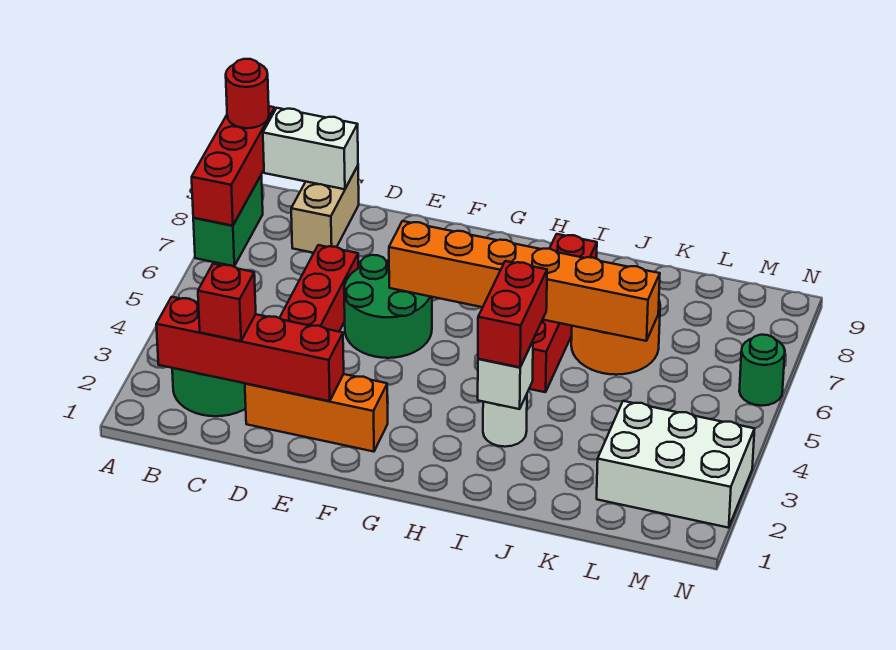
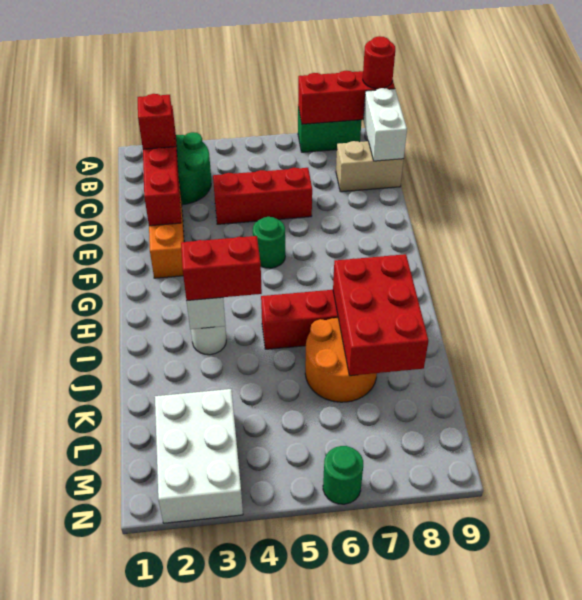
green 2x2 round brick [344,255,432,358] -> green 1x1 round brick [253,217,285,268]
orange 1x6 brick [389,221,660,341] -> none
none -> red 2x3 brick [333,254,428,376]

